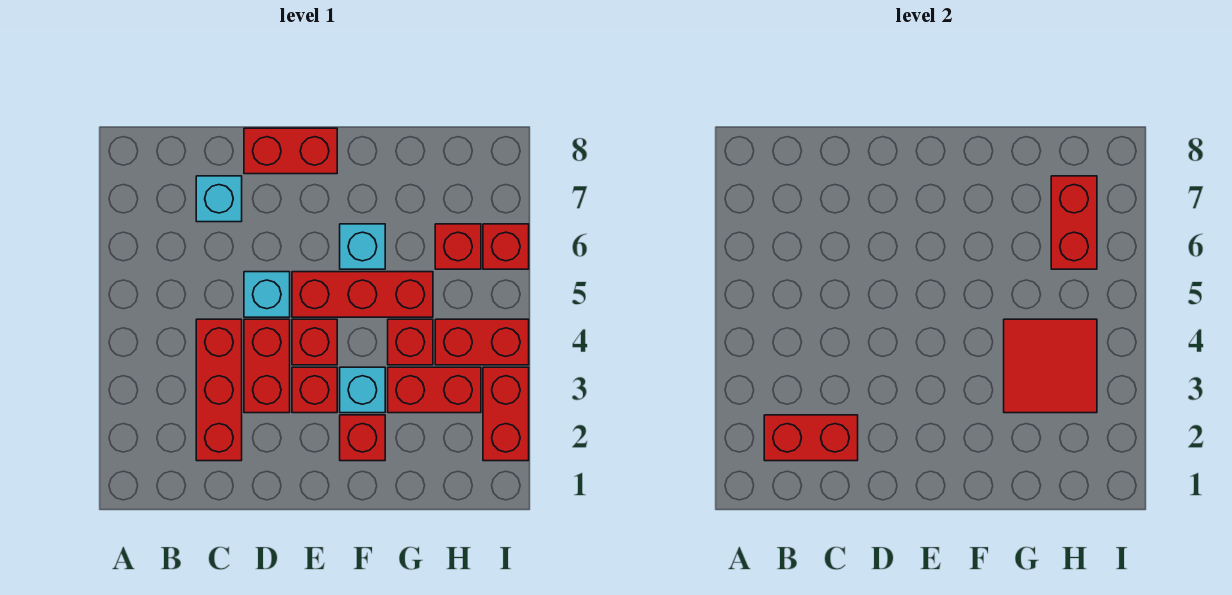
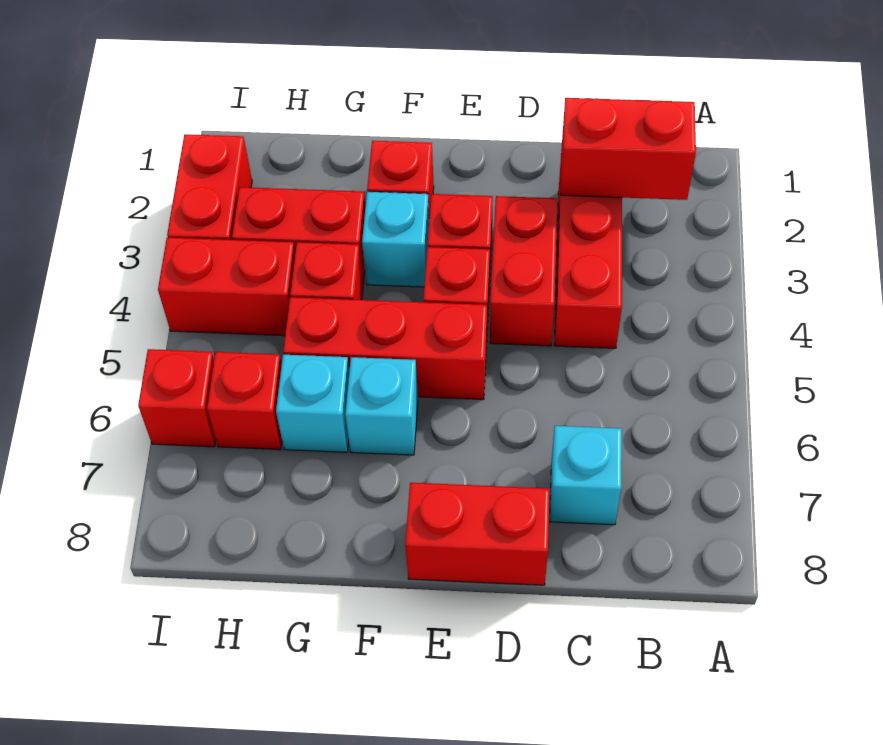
cyan 1x1 brick [244,272,290,317] -> cyan 1x1 brick moved to [276,355,349,452]
red 2x2 tile [1004,319,1097,413] -> none
red 1x2 brick [1051,176,1097,269] -> none

